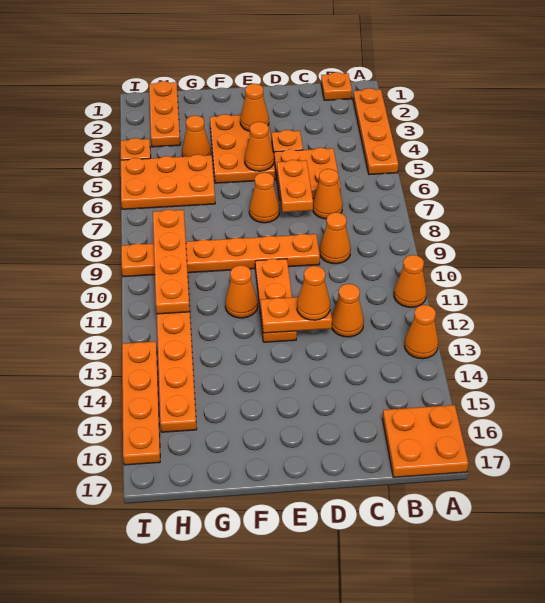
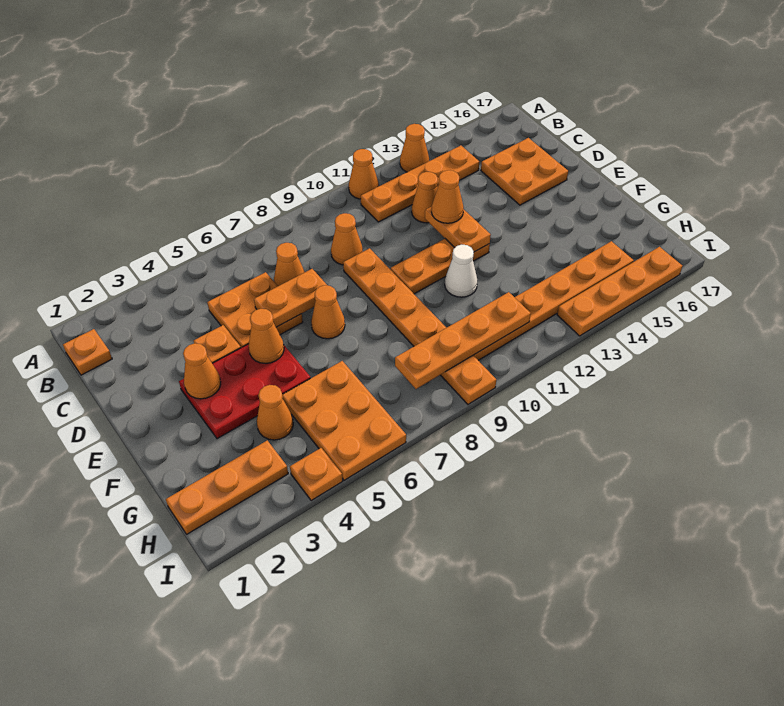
orange 1x4 plate [353,88,398,175] -> orange 1x4 plate moved to [361,146,479,222]
orange 2x2 plate [382,405,468,477] -> orange 2x2 plate moved to [481,138,568,205]
orange 2x3 plate [210,114,275,183] -> red 2x3 plate [179,344,311,439]
orange 1x1 cone [225,265,258,318] -> white 1x1 cone [445,245,477,297]

